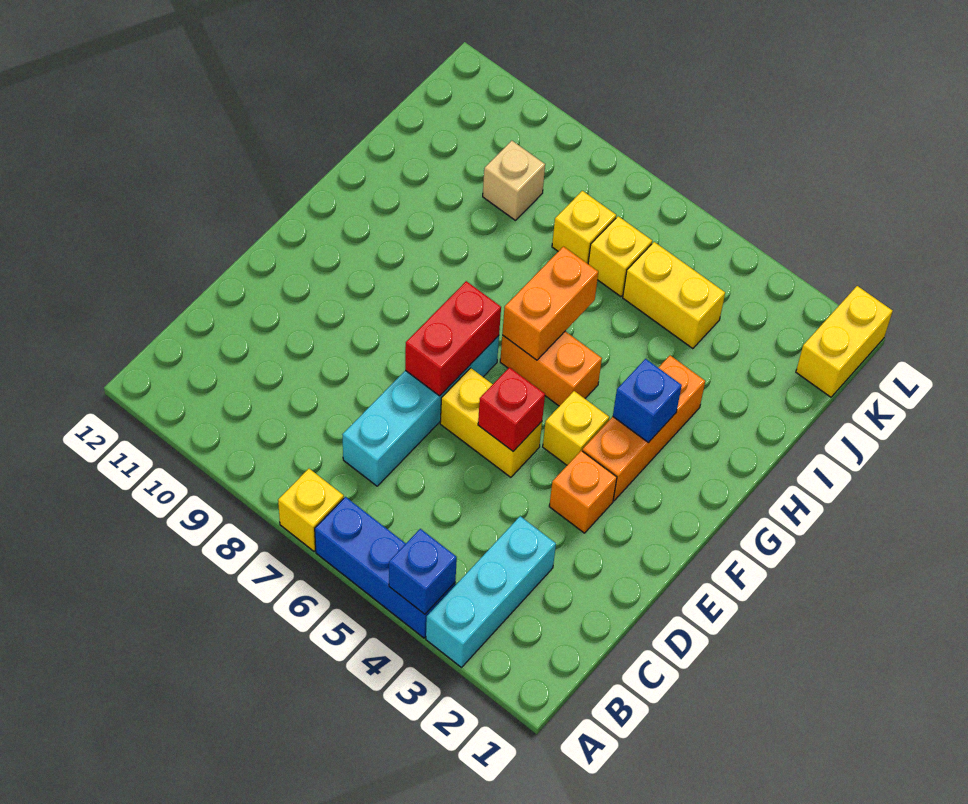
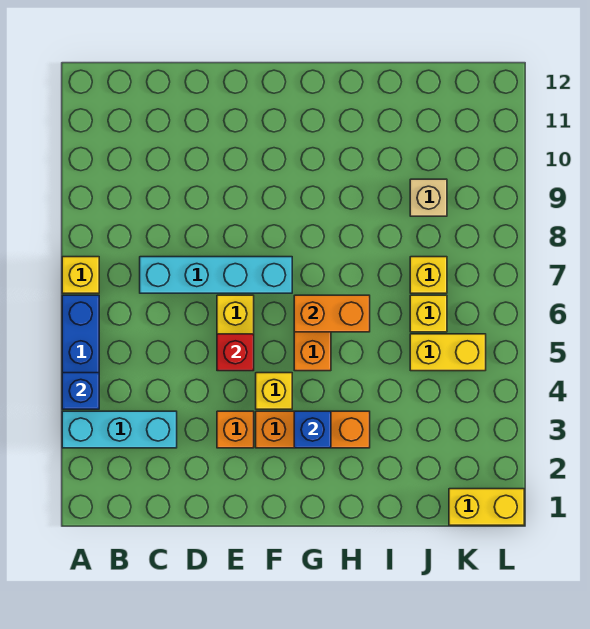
red 1x2 brick [405,281,501,396] -> none
yellow 1x2 brick [623,242,725,349] -> yellow 1x2 brick turned to [410,334,486,371]

